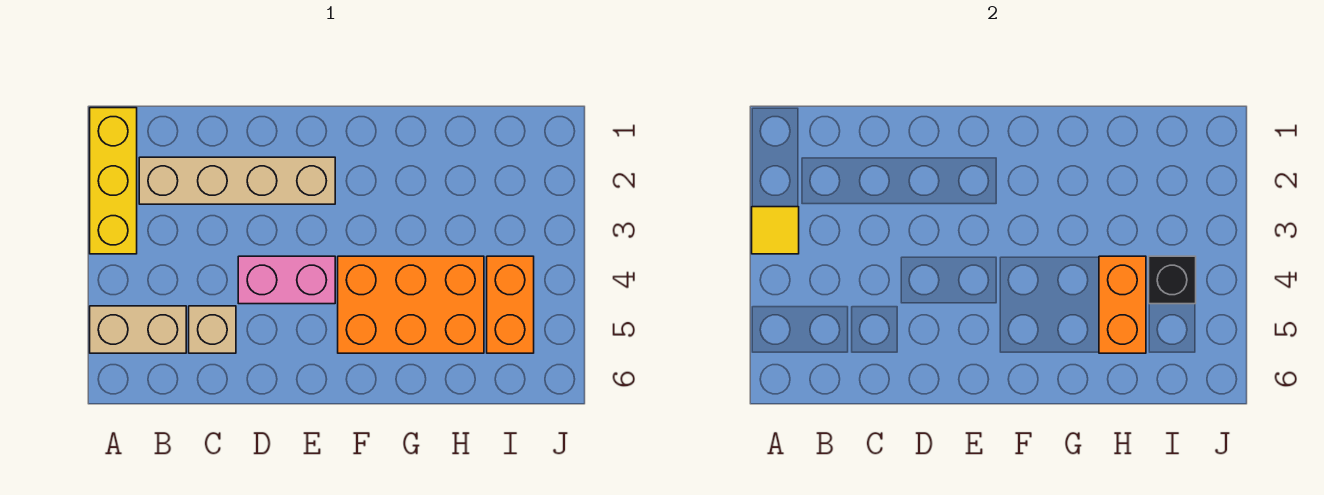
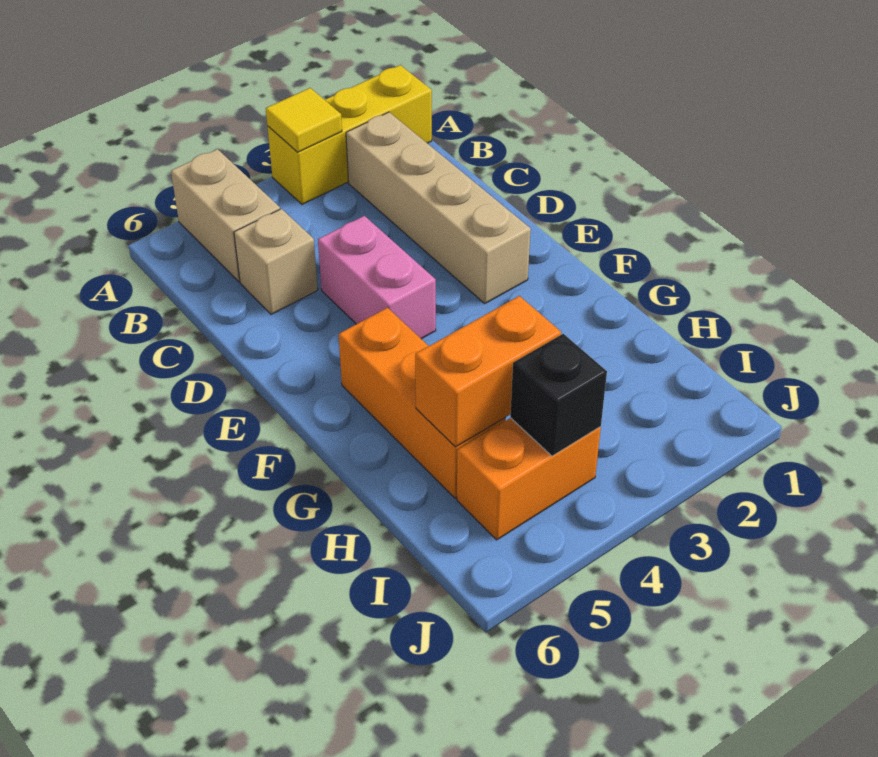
orange 2x3 brick [338,256,484,353] -> orange 1x3 brick [339,308,506,498]

